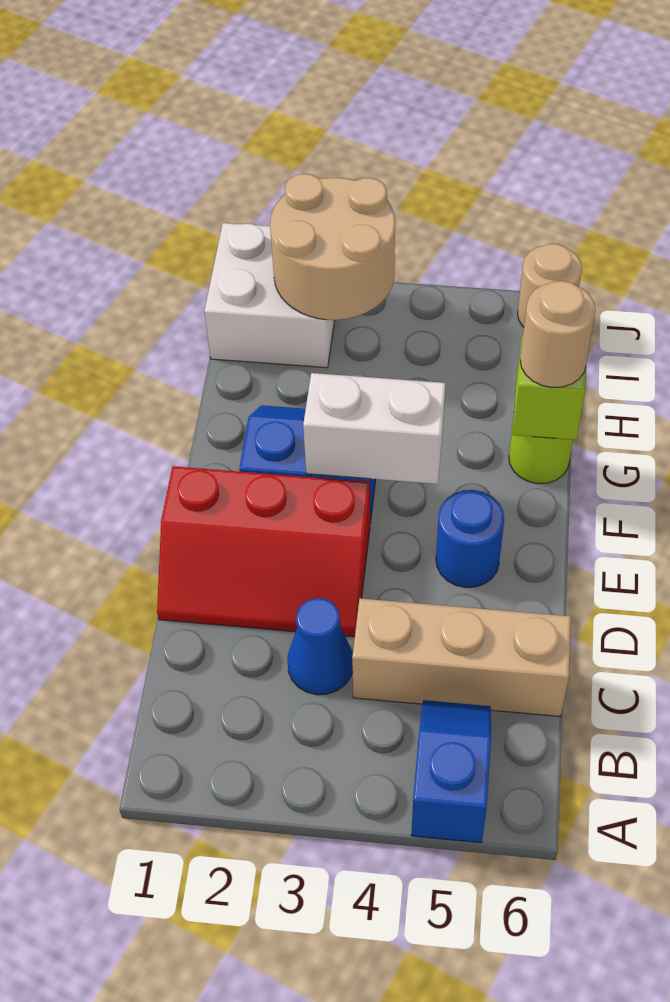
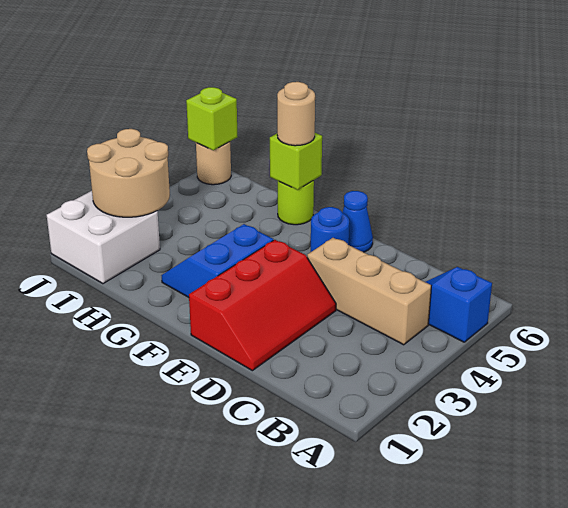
blue 1x1 cone [288,598,353,695] -> blue 1x1 cone moved to [342,191,373,252]
tan 1x3 brick [352,598,571,716] -> tan 1x3 brick turned to [307,238,431,345]
white 1x2 brick [303,373,446,484] -> none
none -> lime 1x1 brick [186,87,237,150]

